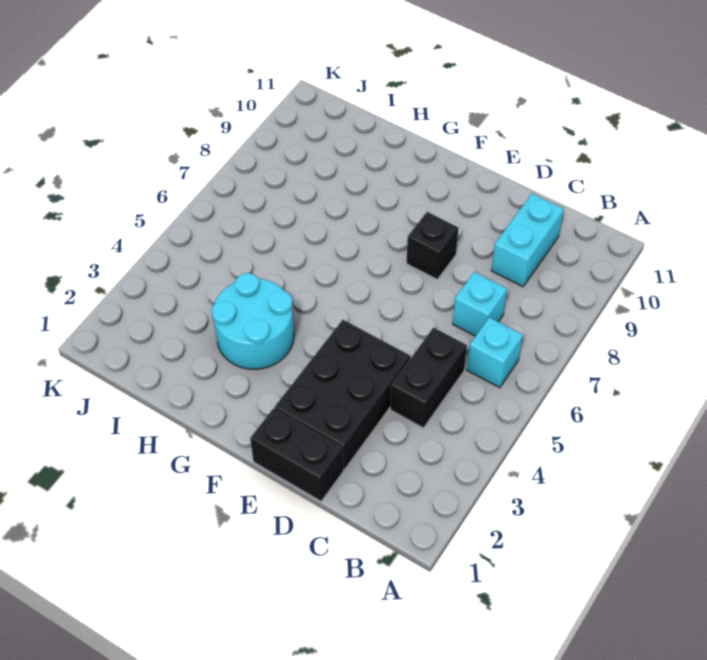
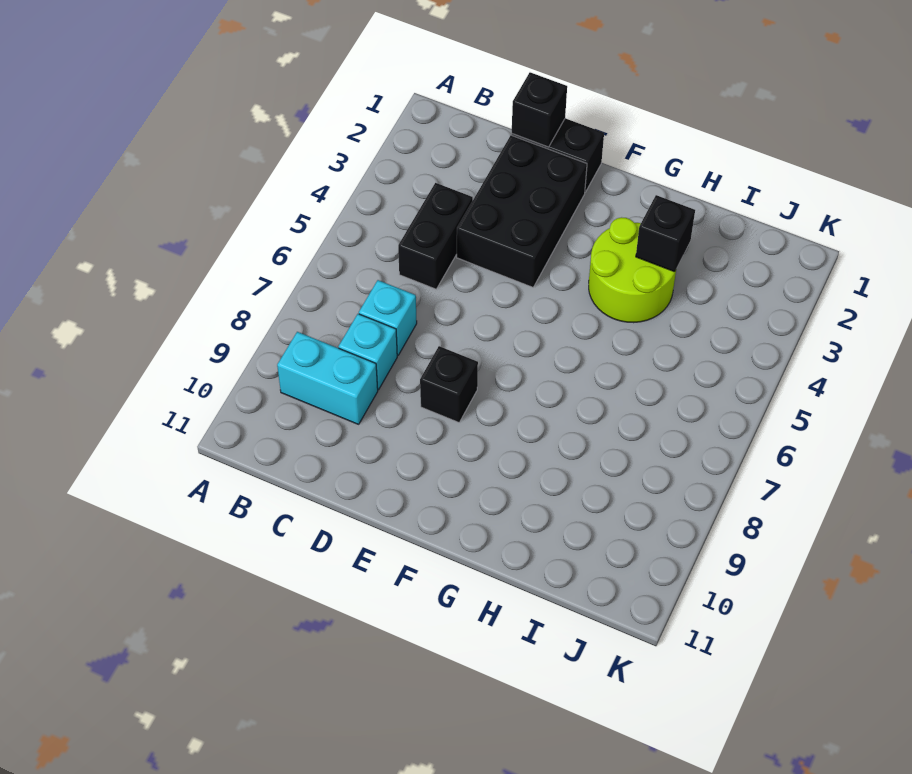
cyan 1x1 brick [467,317,523,388] -> cyan 1x1 brick moved to [338,314,397,390]
cyan 1x2 brick [491,194,564,287] -> cyan 1x2 brick turned to [277,332,378,424]
none -> black 1x1 brick [512,72,567,147]
cyan 2x2 round brick [211,273,294,369] -> lime 2x2 round brick [589,217,676,323]
none -> black 1x1 brick [636,195,695,272]

